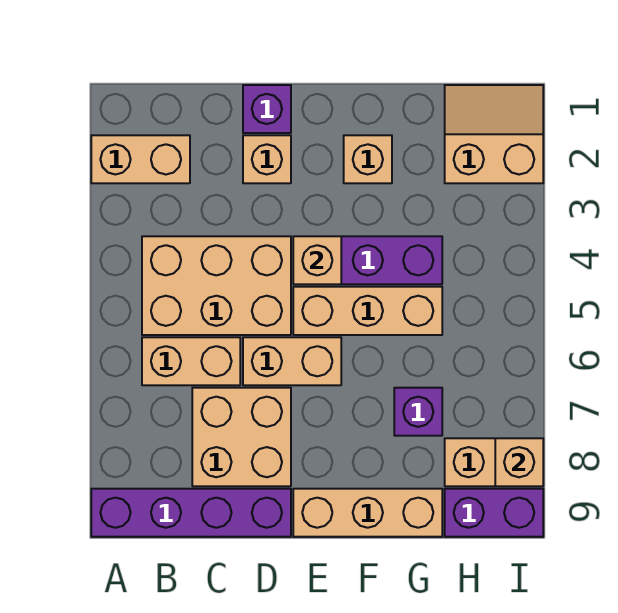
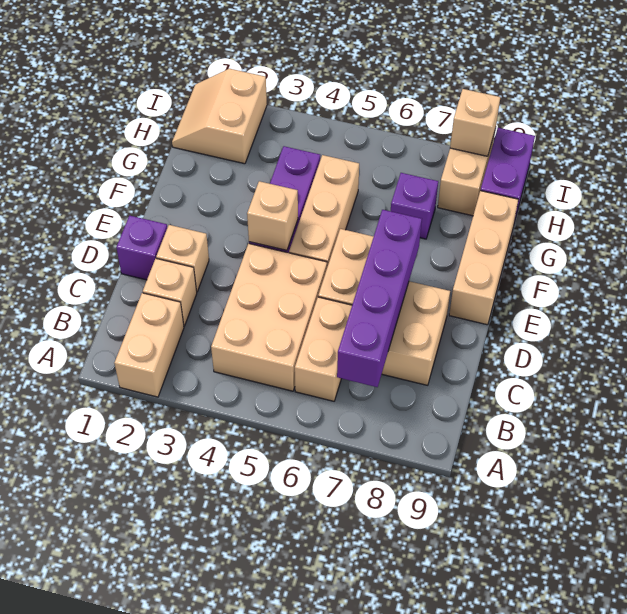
purple 1x4 brick [91,489,291,537] -> purple 1x4 brick moved to [337,210,422,387]
tan 1x1 brick [344,135,392,183] -> tan 1x1 brick moved to [143,259,197,326]

